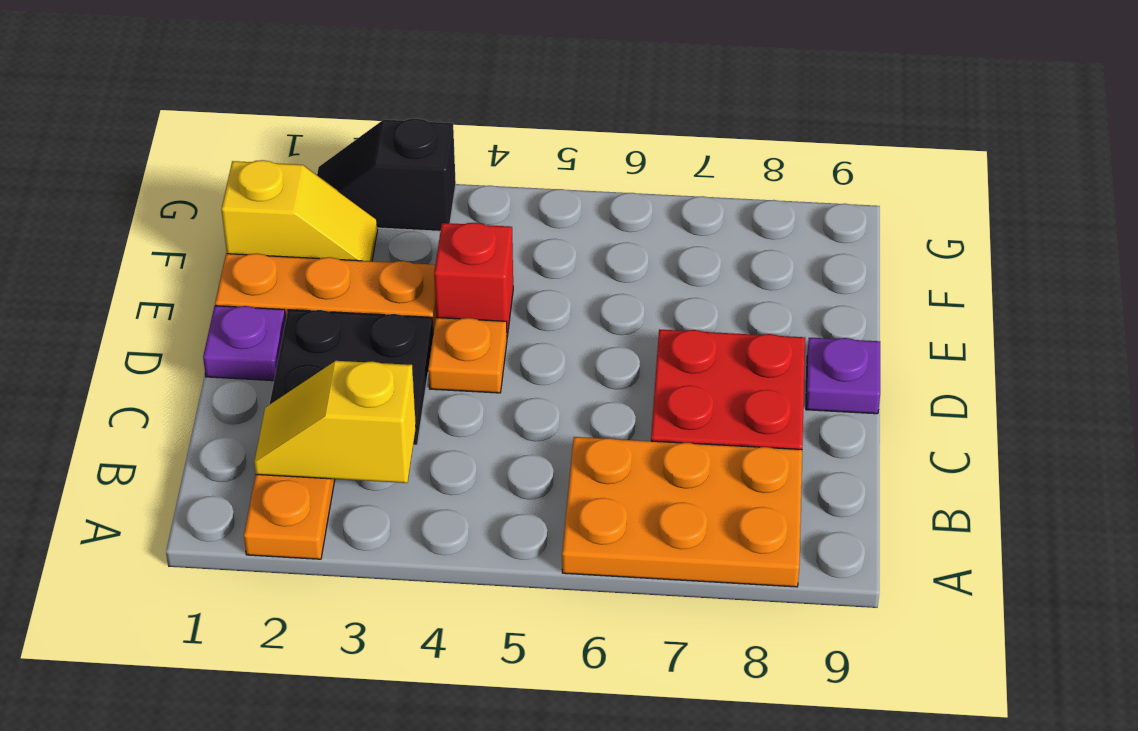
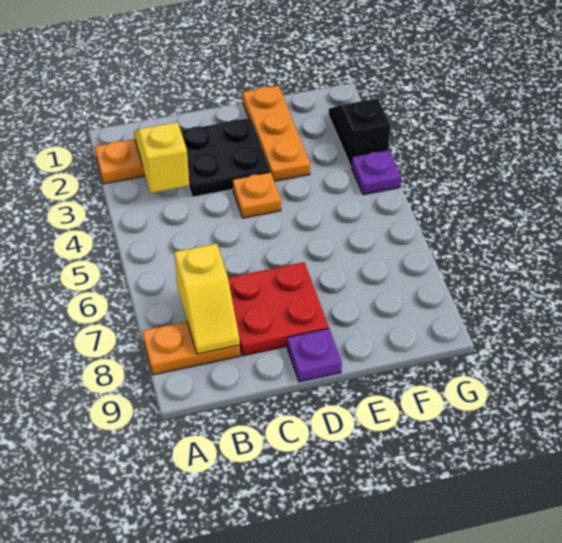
orange 2x3 plate [562,437,802,587] -> orange 1x2 plate [142,321,240,375]
purple 1x1 plate [203,306,286,381] -> purple 1x1 plate moved to [351,150,401,195]
red 1x1 brick [434,223,513,336] -> none
yellow 1x2 slope [221,160,377,261] -> yellow 1x2 slope moved to [174,244,240,354]

